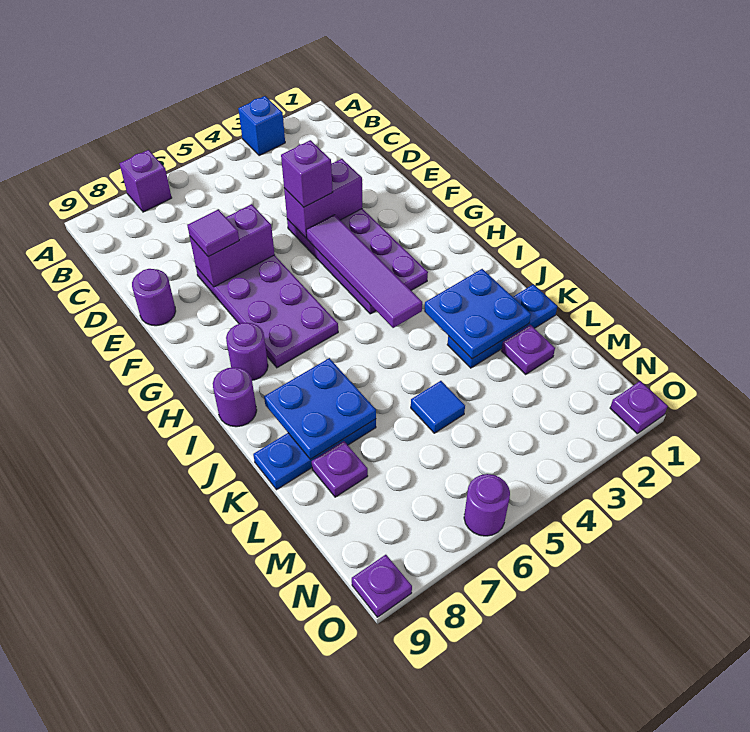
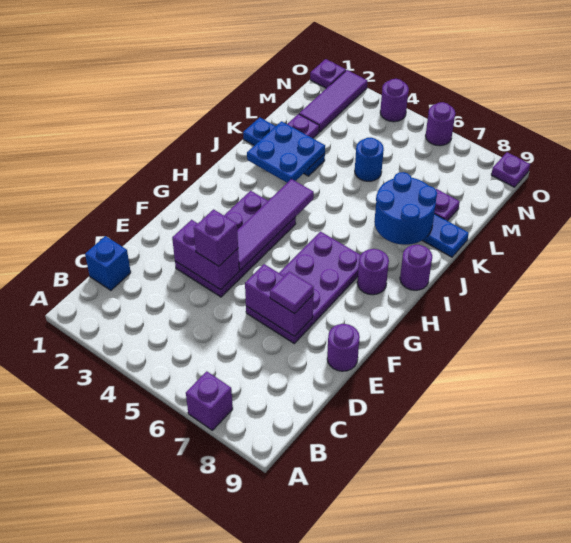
blue 1x1 brick [238,96,285,156] -> blue 1x1 brick moved to [85,236,131,290]
blue 2x2 plate [264,358,376,459] -> blue 2x2 round brick [374,172,437,245]
blue 1x1 tile [411,381,465,433] -> blue 1x1 round brick [355,138,384,181]
none -> purple 1x3 tile [299,70,367,132]
none -> purple 1x1 round brick [380,79,409,122]

